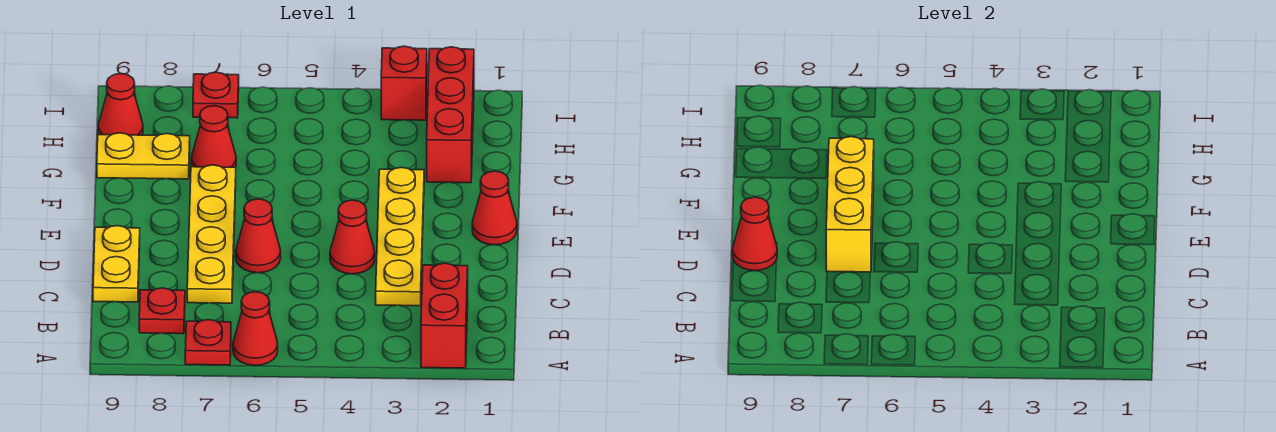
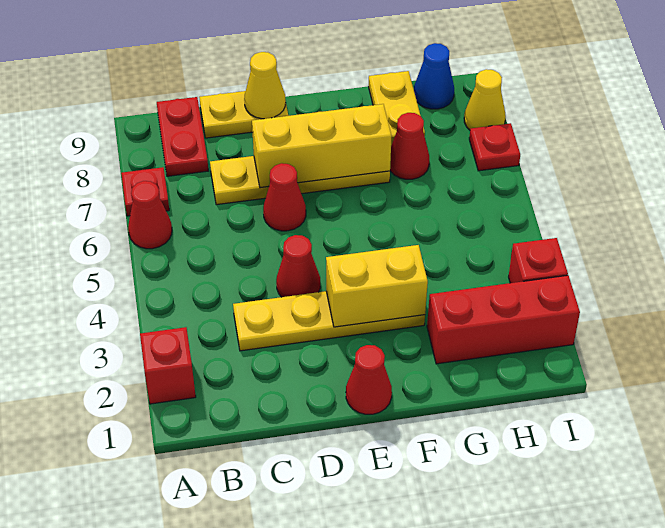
red 1x2 brick [421,263,468,368] -> red 1x1 brick [140,327,196,404]
red 1x1 plate [139,288,185,334] -> red 1x2 plate [157,97,208,176]
red 1x1 cone [732,197,777,271] -> yellow 1x1 cone [244,52,286,119]
none -> yellow 1x2 brick [326,245,428,327]
red 1x1 cone [98,74,143,135] -> blue 1x1 cone [414,43,454,109]
none -> yellow 1x1 cone [464,69,506,130]

